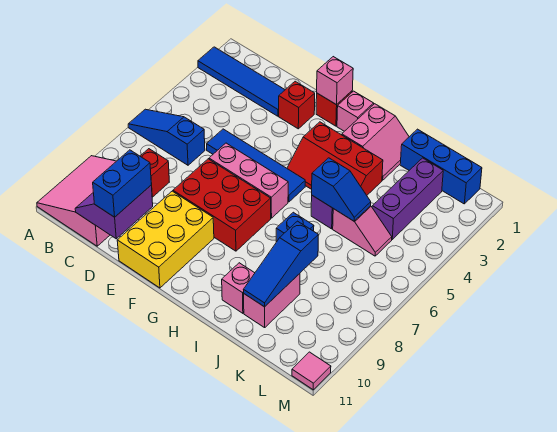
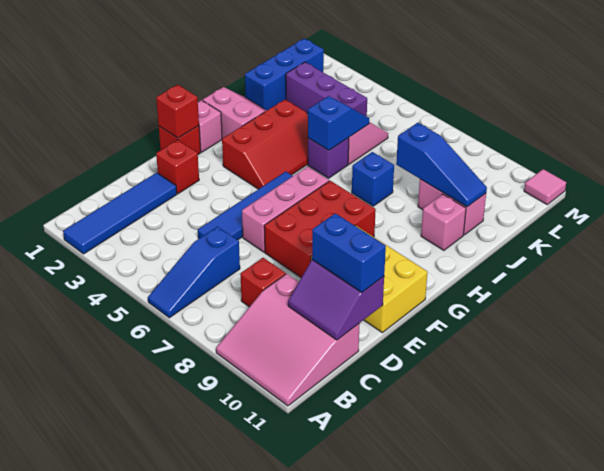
pink 1x1 brick [317,57,353,105] -> red 1x1 brick [156,85,199,138]

